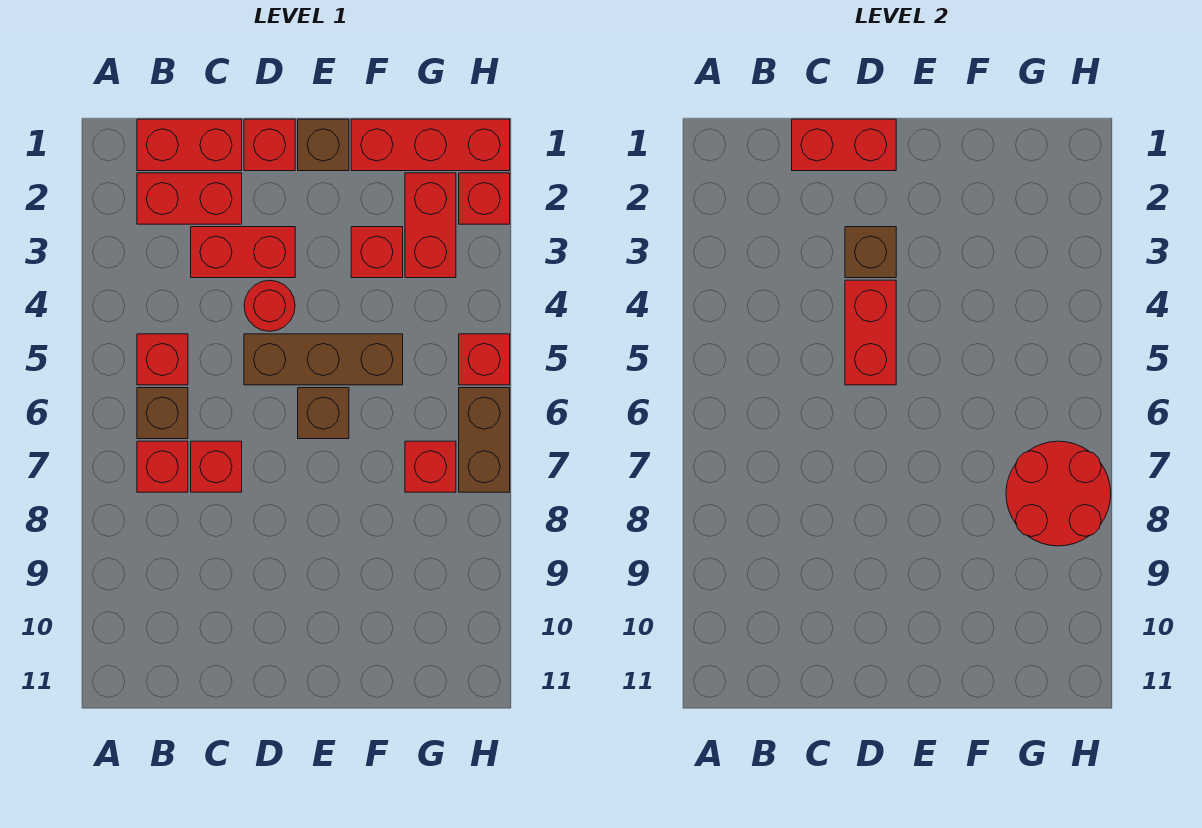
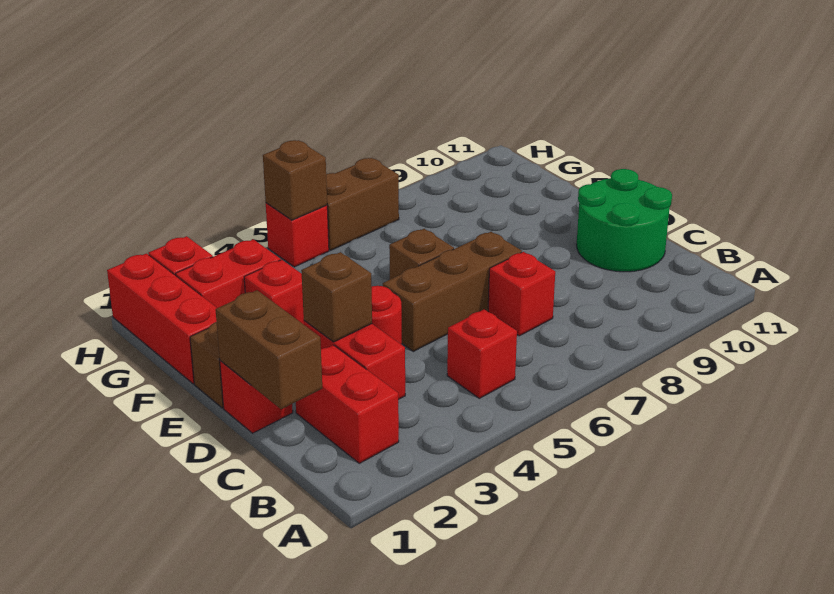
red 1x2 brick [137,119,242,171] -> none
brown 1x1 brick [137,388,188,439] -> brown 1x1 brick moved to [263,140,327,220]
red 1x1 brick [137,441,188,492] -> none
red 1x2 brick [792,119,896,171] -> brown 1x2 brick [215,290,322,409]
none -> green 2x2 round brick [577,169,672,272]
red 1x2 brick [845,280,896,385] -> none
brown 1x3 brick [244,334,403,385] -> brown 1x3 brick turned to [383,232,522,351]
red 1x1 brick [405,441,456,492] -> none
red 2x2 round brick [1006,441,1111,546] -> none

